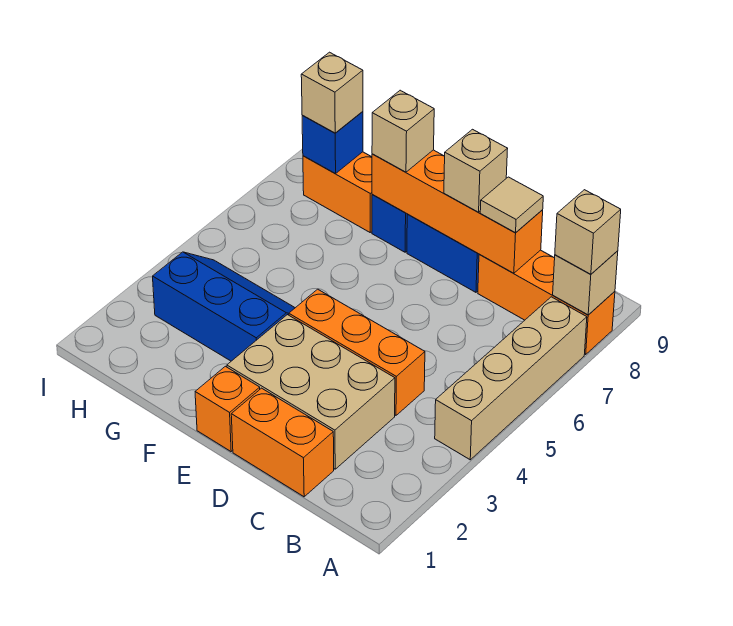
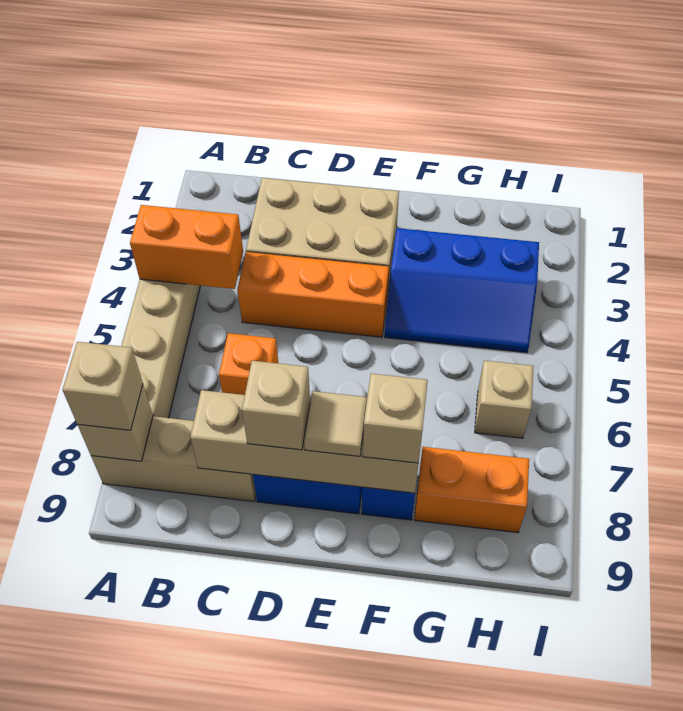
orange 1x3 brick [478,250,615,354] -> tan 1x3 brick [91,416,256,502]
orange 1x2 brick [231,388,334,497] -> orange 1x2 brick moved to [130,205,243,289]
orange 1x4 brick [372,150,543,273] -> tan 1x4 brick [190,390,419,493]
tan 1x1 tile [480,177,543,233] -> tan 1x1 tile moved to [304,391,367,456]
orange 1x1 brick [195,366,260,451] -> orange 1x1 brick moved to [219,333,278,395]
blue 1x1 brick [302,112,363,174] -> none
tan 1x1 brick [301,52,363,133] -> tan 1x1 brick moved to [475,361,534,438]

